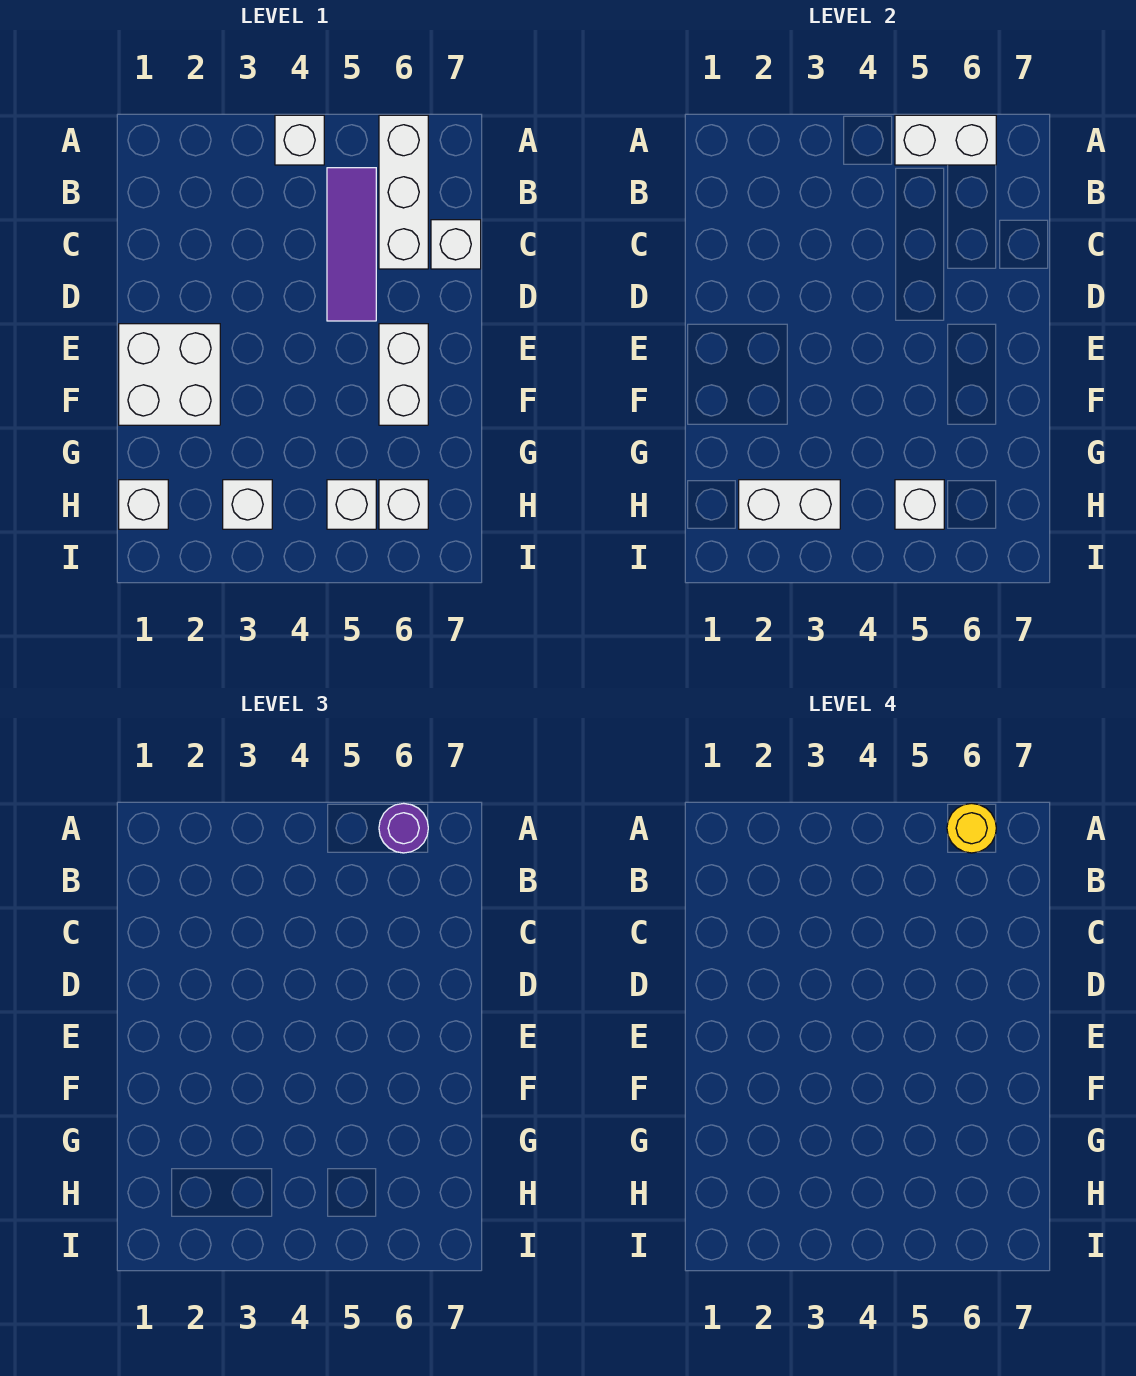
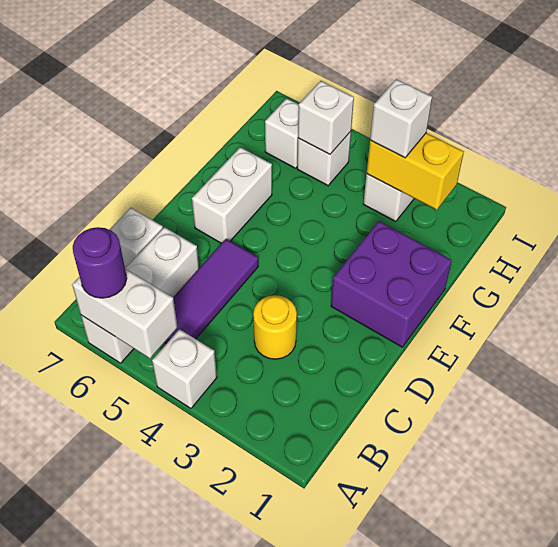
yellow 1x1 round brick [947,803,996,853] -> yellow 1x1 round brick moved to [253,295,297,359]
white 2x2 brick [119,324,220,425] -> purple 2x2 brick [331,221,452,347]
white 1x1 brick [119,480,168,529] -> white 1x1 brick moved to [370,79,432,158]
white 1x2 brick [739,480,840,529] -> yellow 1x2 brick [367,133,464,210]

